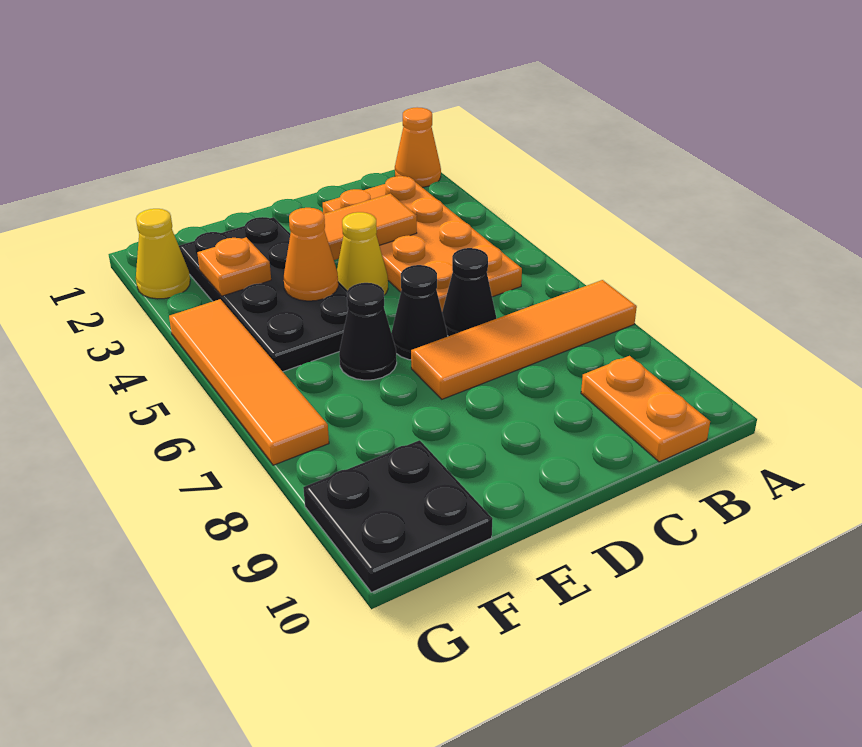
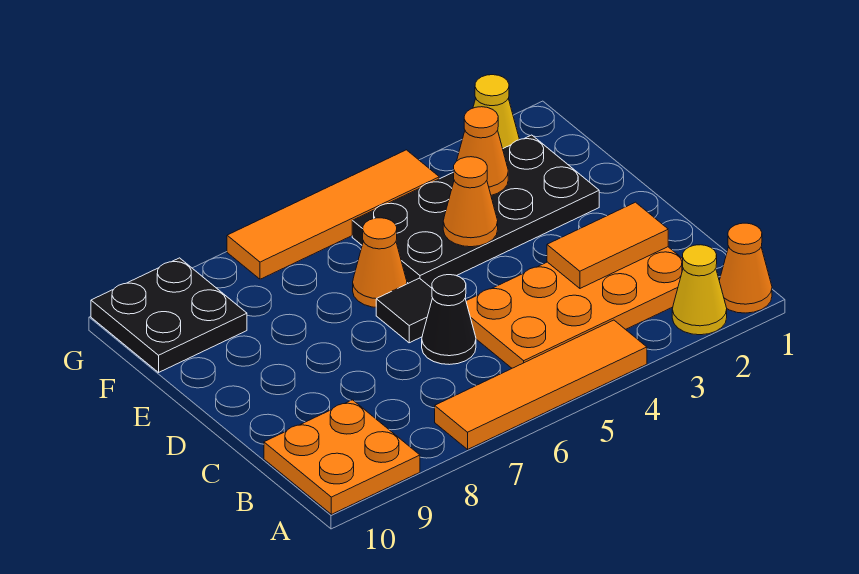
orange 1x4 tile [411,280,637,399] -> orange 1x4 tile turned to [435,320,647,449]
orange 1x2 plate [581,356,710,462] -> orange 2x2 plate [264,400,420,514]
orange 1x2 tile [324,194,417,260] -> orange 1x2 tile turned to [547,202,668,288]
yellow 1x1 cone [337,212,388,295] -> yellow 1x1 cone moved to [672,245,727,335]
black 1x1 cone [391,265,447,360] -> black 1x1 tile [376,278,432,343]
black 1x1 cone [339,283,397,380] -> orange 1x1 cone [353,218,407,307]
orange 1x1 plate [197,237,271,296] -> orange 1x1 cone [457,107,508,195]

